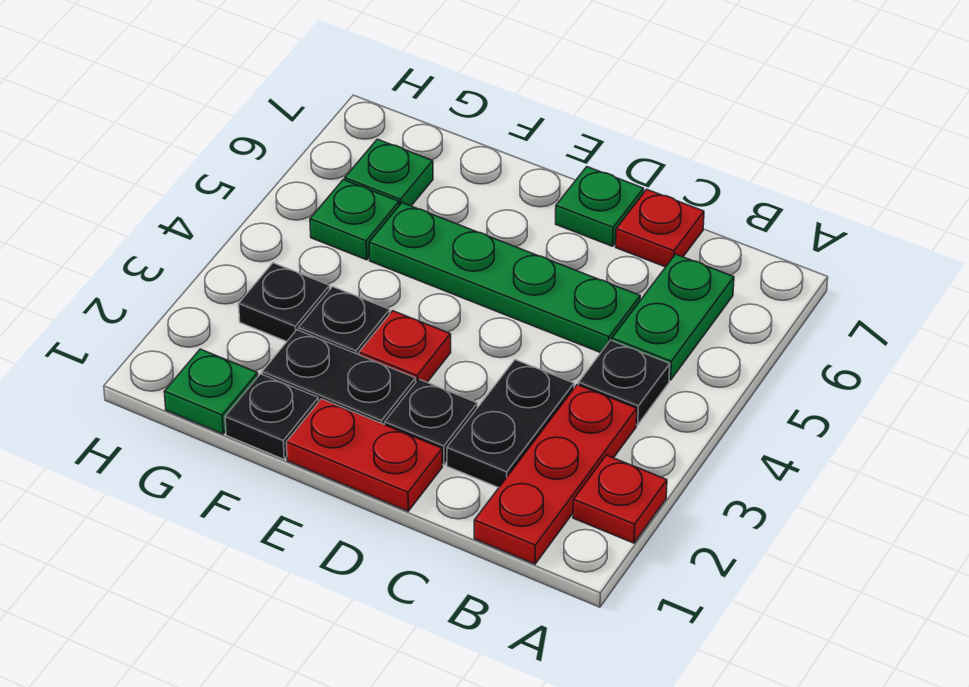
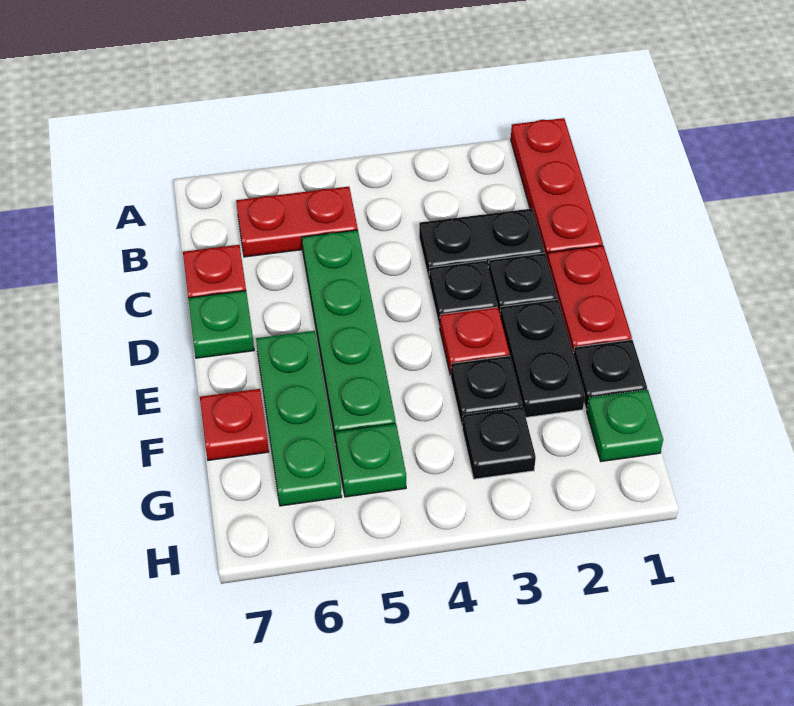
red 1x1 plate [573,455,667,543] -> red 1x1 plate moved to [200,389,269,460]
red 1x3 plate [474,385,637,564] -> red 1x3 plate turned to [511,118,603,258]
black 1x1 plate [579,340,670,425] -> black 1x1 plate moved to [429,260,497,327]
green 1x2 plate [612,254,734,380] -> red 1x2 plate [236,187,358,257]
green 1x1 plate [345,139,433,206] -> green 1x3 plate [256,331,342,506]

